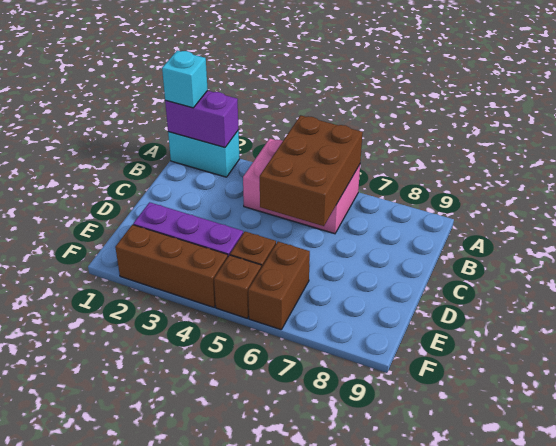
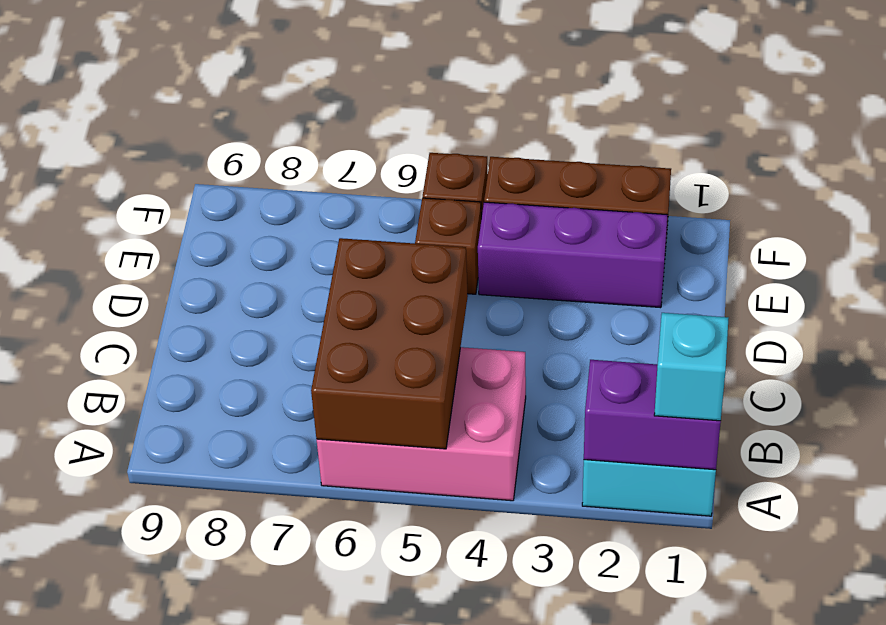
brown 1x2 brick [248,242,310,330] -> none

